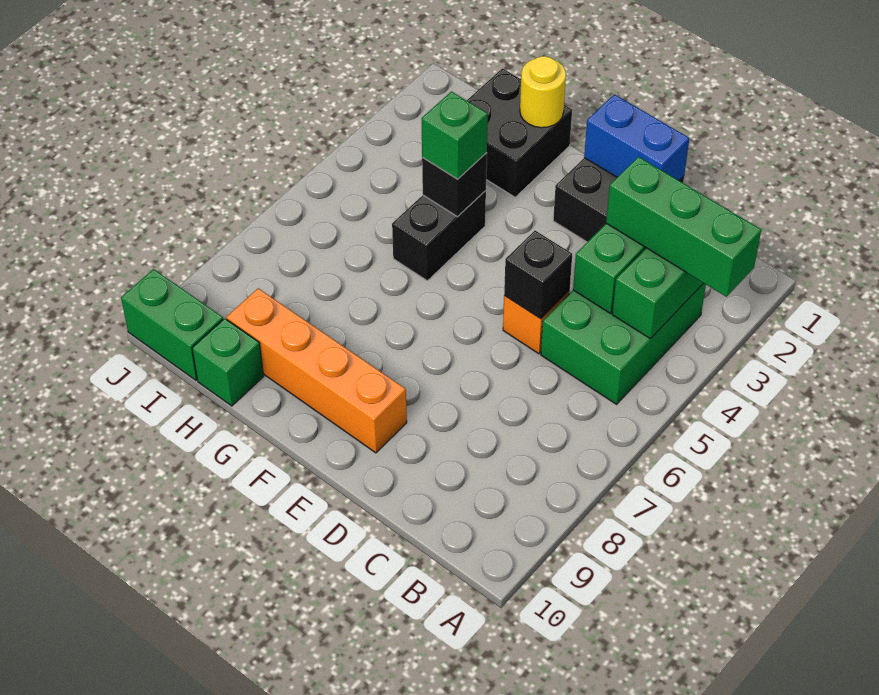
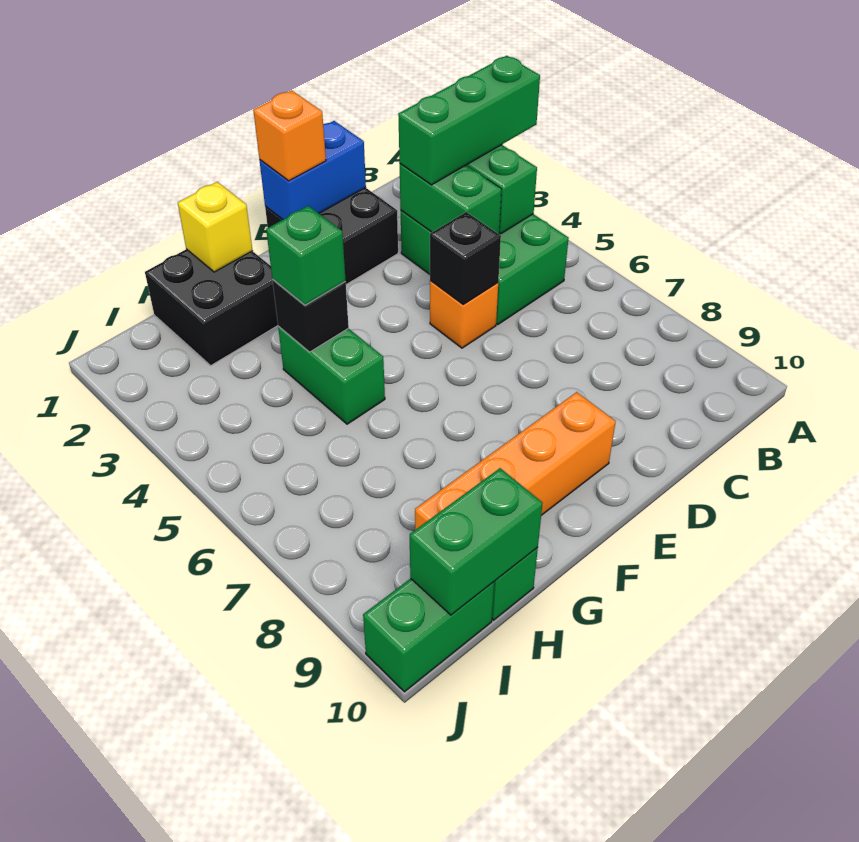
none -> orange 1x1 brick [253,90,326,181]
yellow 1x1 round brick [520,56,566,128] -> yellow 1x1 brick [178,182,253,272]
black 1x2 brick [392,191,486,281] -> green 1x2 brick [278,327,385,424]
none -> green 1x2 brick [410,468,543,615]

